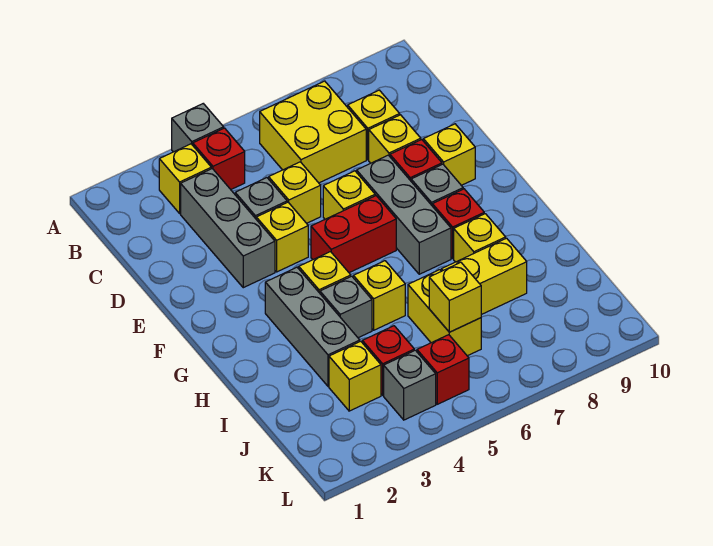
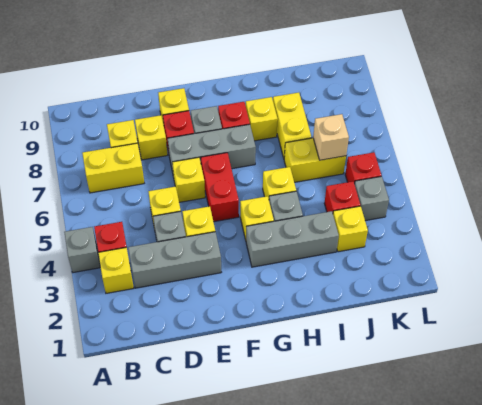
yellow 2x2 brick [260,81,366,183] -> yellow 1x2 brick [82,143,144,193]
yellow 1x1 brick [429,262,481,332] -> tan 1x1 brick [313,114,349,160]

